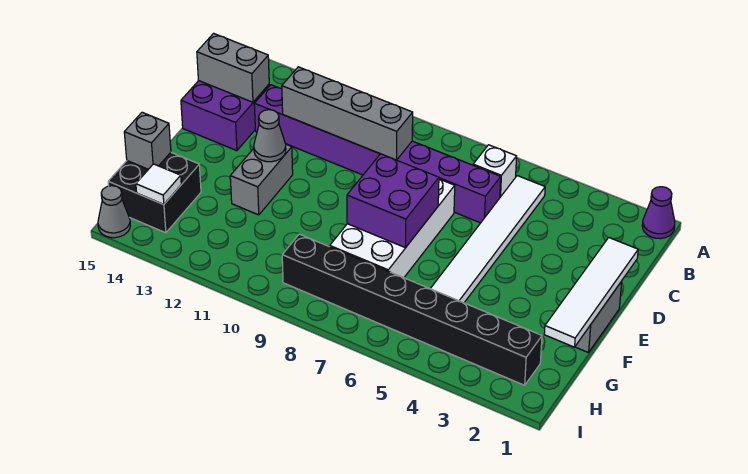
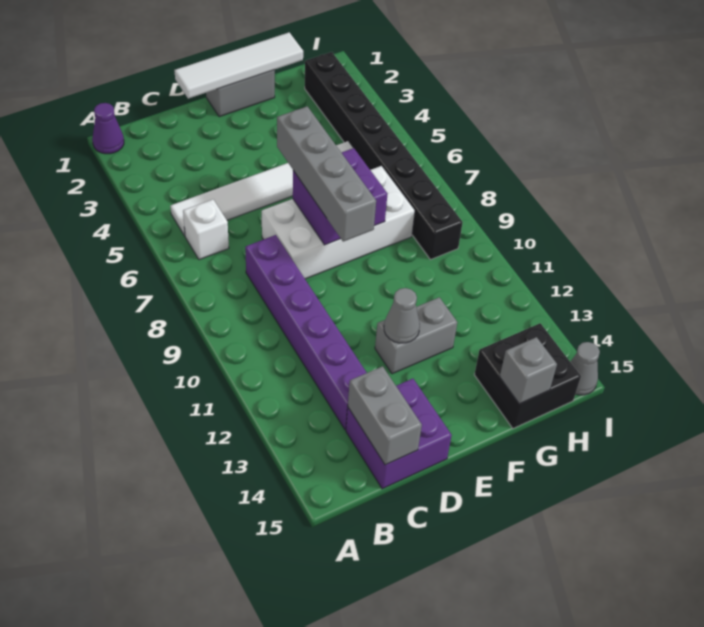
purple 1x8 brick [254,85,501,223] -> purple 1x6 brick [245,235,367,430]
grey 1x4 brick [282,67,413,160] -> grey 1x4 brick moved to [277,106,376,242]
white 1x1 tile [136,164,181,204] -> none

